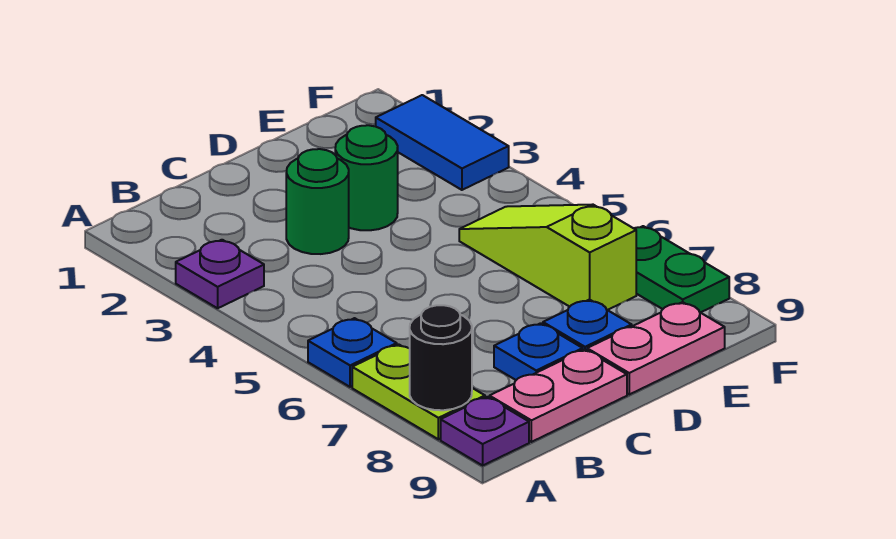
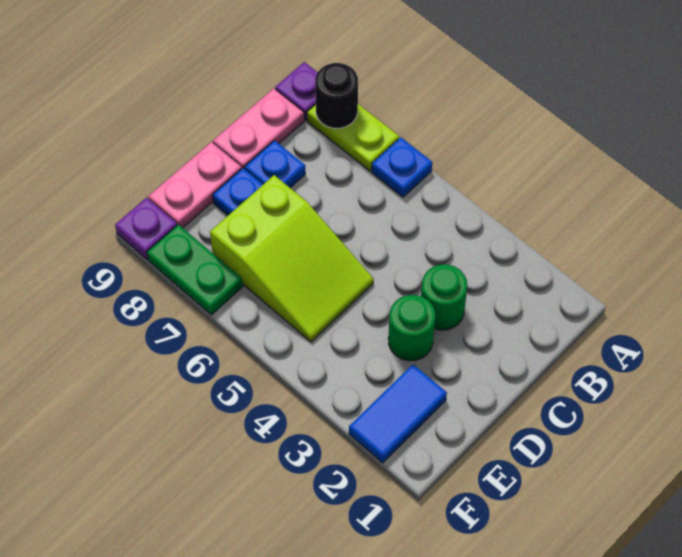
purple 1x1 plate [176,240,264,308] -> purple 1x1 plate moved to [115,198,177,259]
lime 1x3 slope [459,205,636,310] -> lime 2x3 slope [210,175,373,342]
blue 1x2 tile [376,95,509,190] -> blue 1x2 tile turned to [349,365,447,463]

